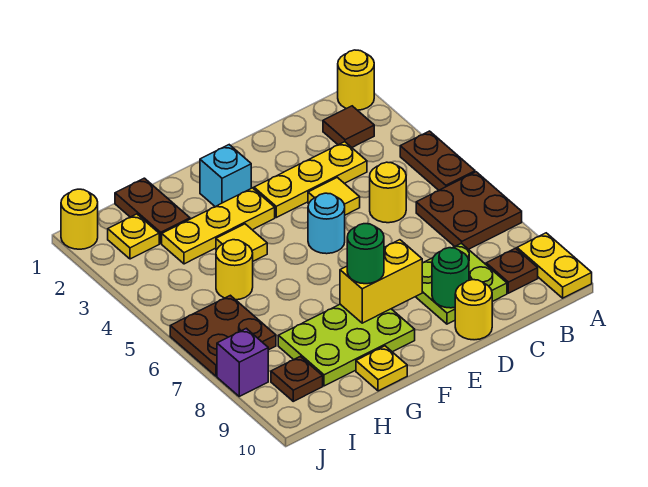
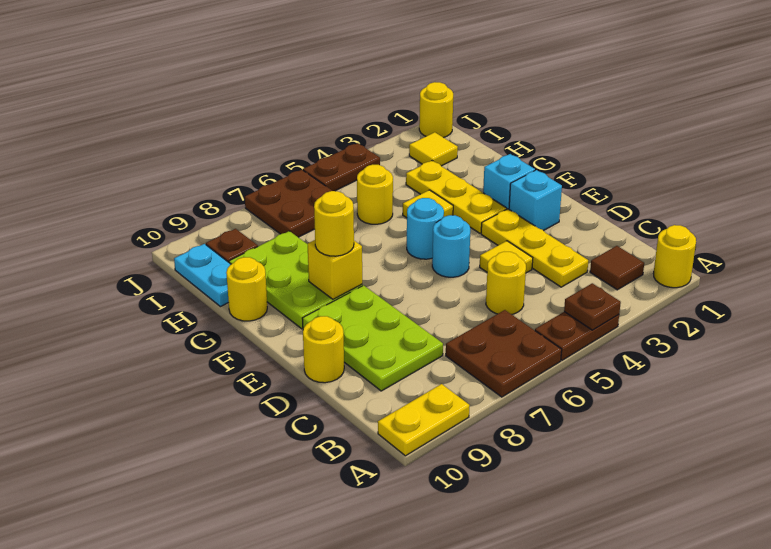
brown 1x1 plate [486,248,538,293] -> brown 1x1 plate moved to [564,283,621,330]
lime 2x2 plate [416,243,507,324] -> lime 2x3 plate [302,285,443,391]
green 1x1 round brick [432,248,469,308] -> none
none -> cyan 1x1 brick [509,170,562,231]
yellow 1x2 brick [340,240,422,323] -> yellow 1x1 brick [308,240,362,299]
none -> cyan 1x1 round brick [407,198,444,259]
green 1x1 round brick [347,224,384,284] -> yellow 1x1 round brick [314,191,354,256]
yellow 1x1 plate [356,346,407,391] -> yellow 1x1 round brick [226,257,267,321]
brown 1x2 plate [115,178,190,243] -> brown 1x2 plate moved to [303,143,380,191]
none -> cyan 1x2 plate [174,244,231,307]
yellow 1x1 plate [108,214,159,259] -> yellow 1x1 tile [409,132,458,166]
purple 1x1 brick [217,328,268,396] -> none

